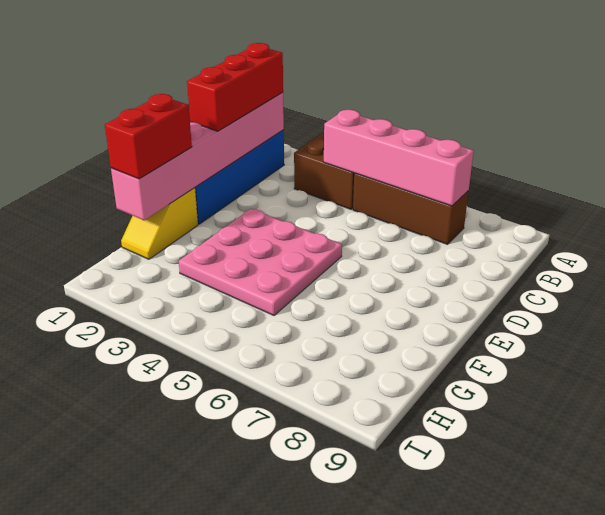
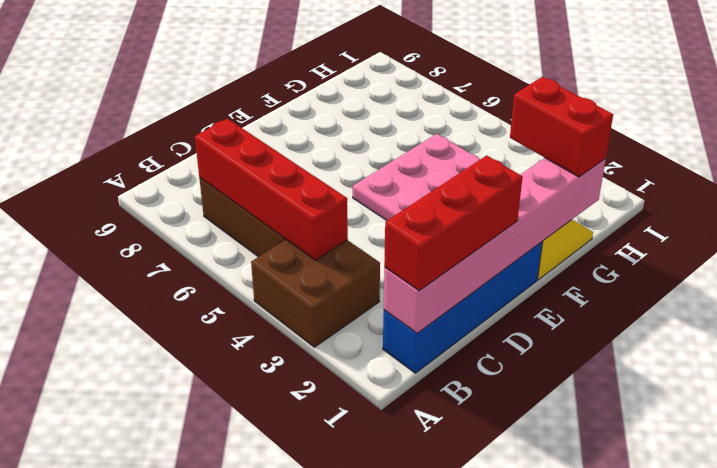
pink 1x4 brick [324,110,474,206] -> red 1x4 brick [195,118,348,260]
red 1x2 brick [105,94,192,179] -> red 1x2 brick turned to [510,77,613,177]

